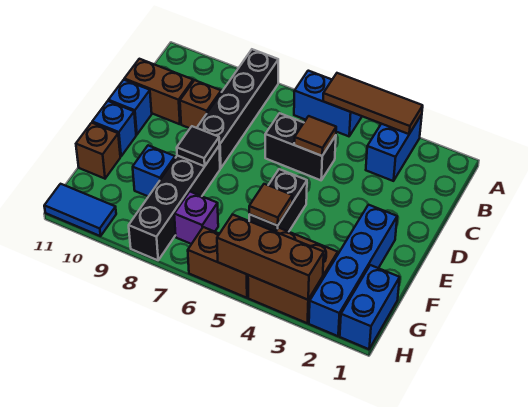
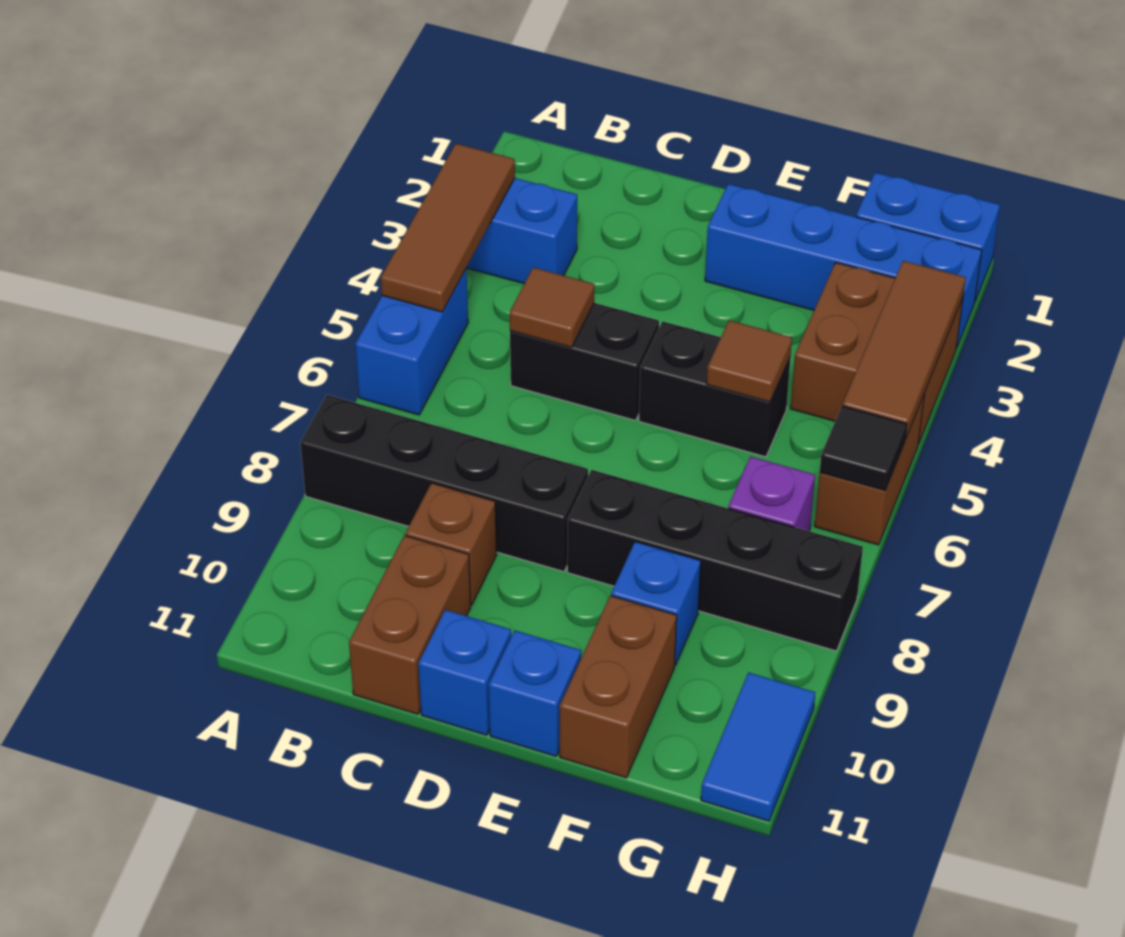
black 1x2 brick [265,113,336,180] -> black 1x2 brick turned to [510,303,659,420]
black 1x1 tile [177,126,219,166] -> black 1x1 tile moved to [820,406,907,491]
brown 1x1 brick [76,123,120,179] -> brown 1x2 brick [560,596,677,778]
brown 1x3 brick [217,214,324,300] -> brown 1x3 tile [842,261,966,439]

